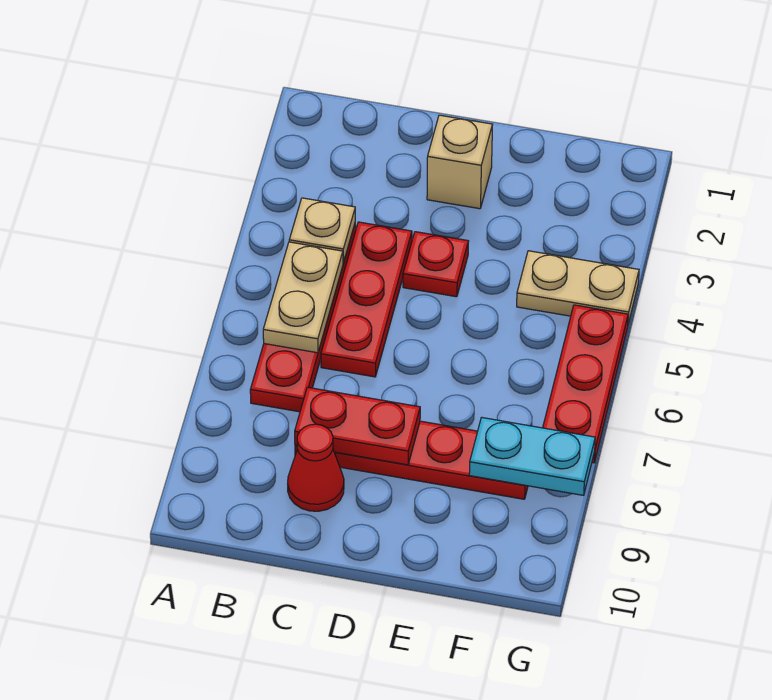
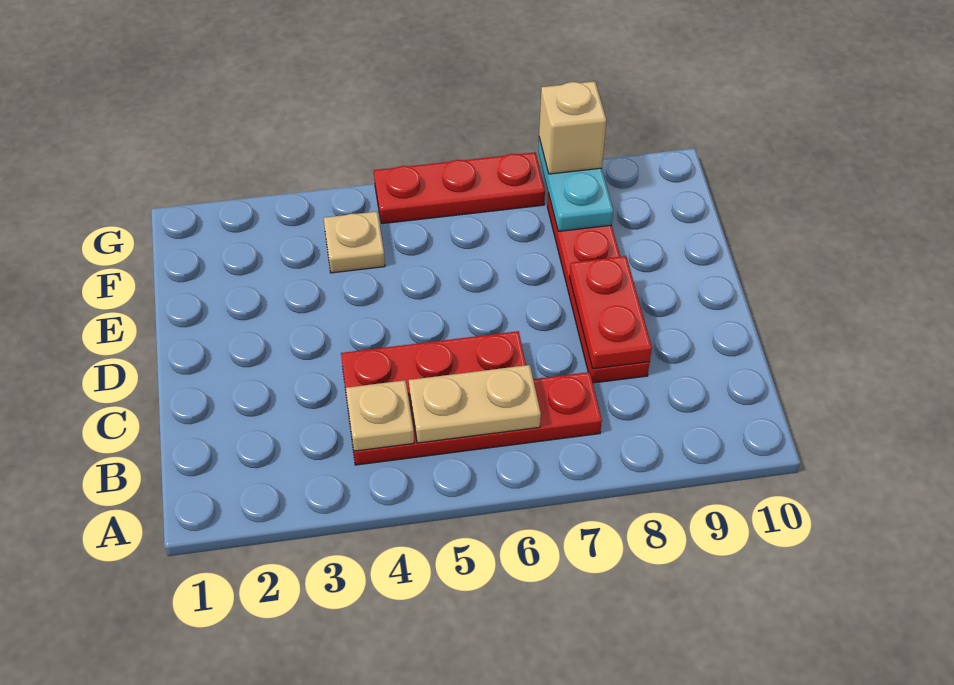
red 1x1 cone [288,424,344,511] -> none
tan 1x1 brick [427,115,493,209] -> tan 1x1 brick moved to [539,81,606,174]
red 1x1 plate [403,232,469,297] -> none
tan 1x2 plate [517,251,639,324] -> tan 1x1 plate [324,212,385,273]

